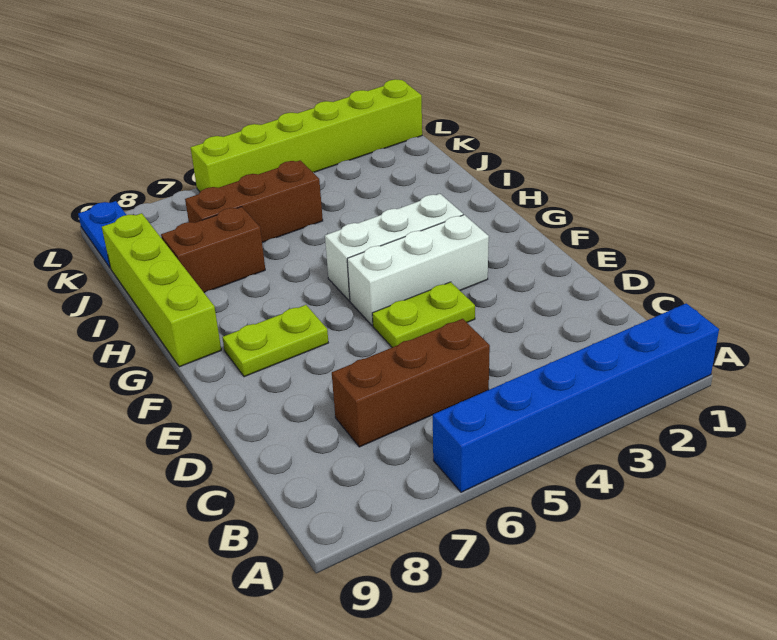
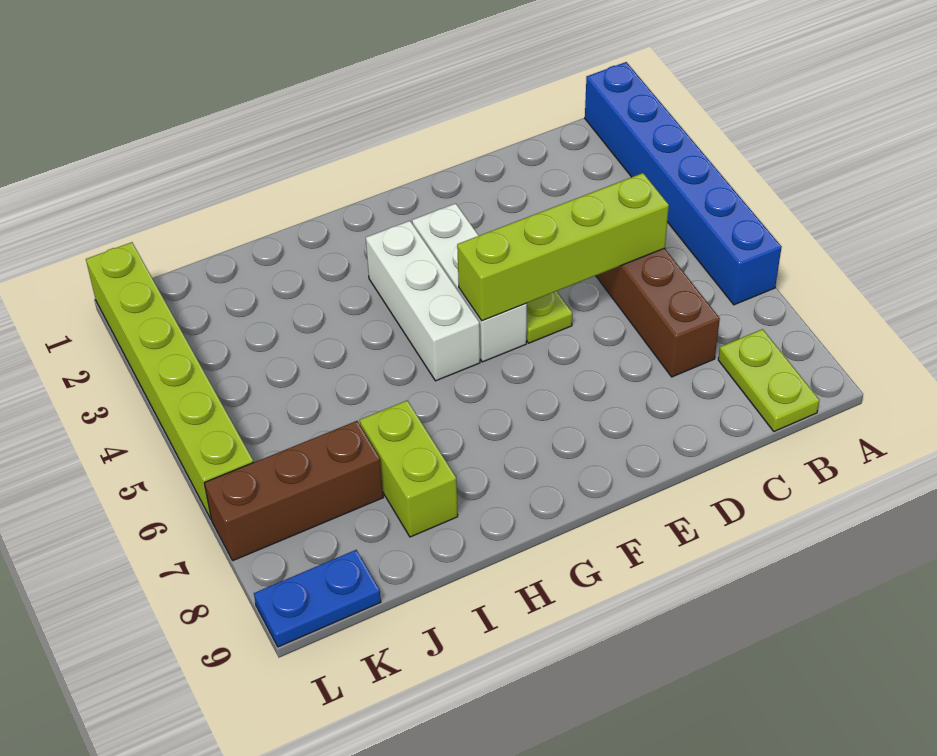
lime 1x2 plate [222,305,328,377] -> lime 1x2 plate moved to [718,329,819,431]
lime 1x4 brick [102,213,221,367] -> lime 1x4 brick moved to [457,173,669,321]
brown 1x2 brick [161,207,265,293] -> lime 1x2 brick [360,400,458,537]
brown 1x3 brick [185,160,323,243] -> brown 1x3 brick turned to [204,421,383,561]

